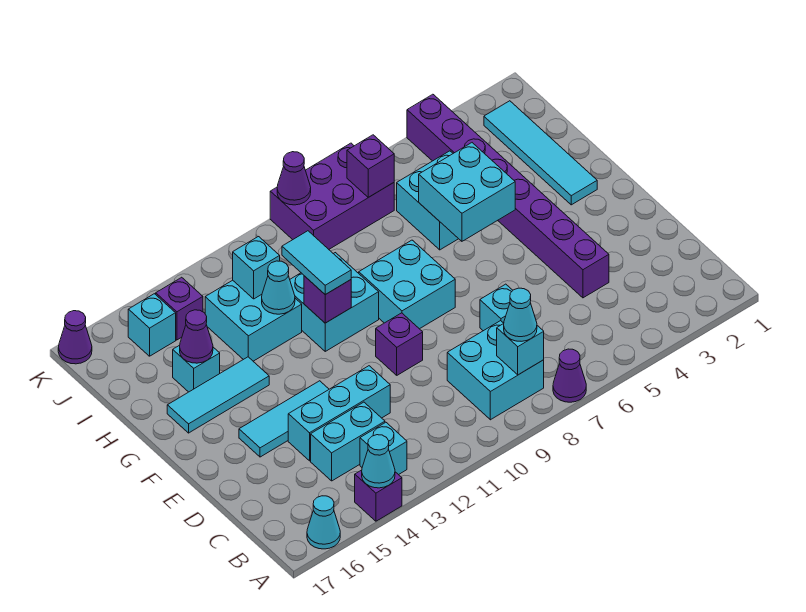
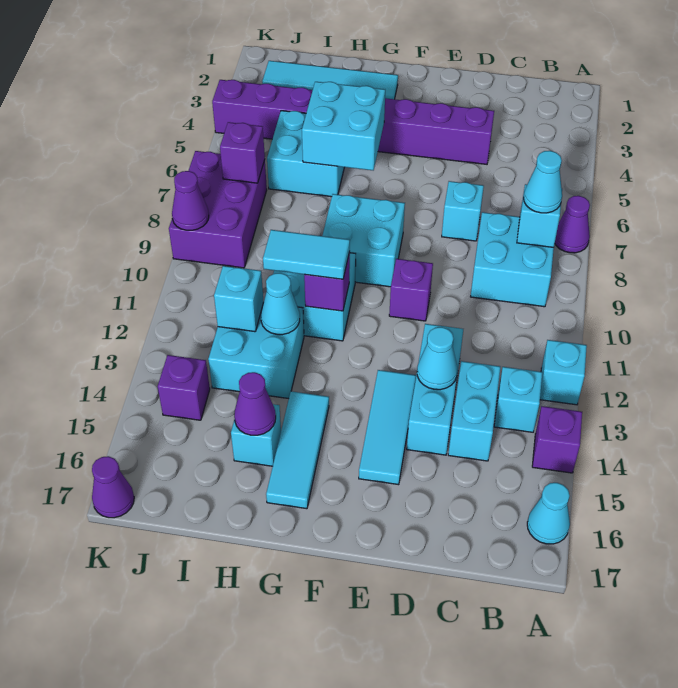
cyan 1x1 cone [362,435,395,488] -> cyan 1x1 cone moved to [417,327,457,390]
cyan 1x1 brick [128,294,176,356] -> cyan 1x1 brick moved to [540,340,587,405]

